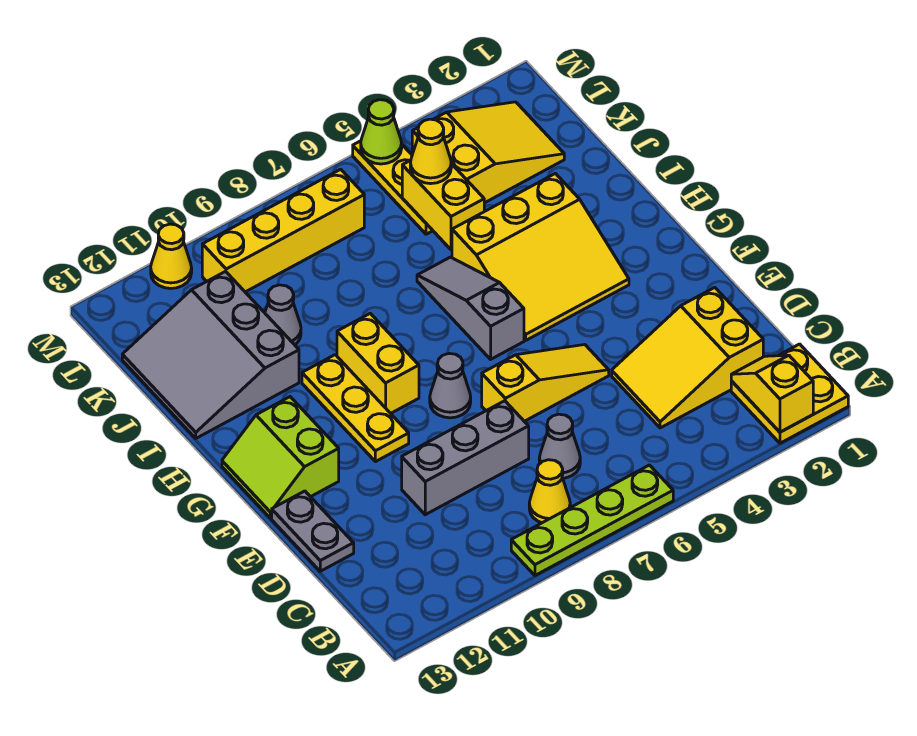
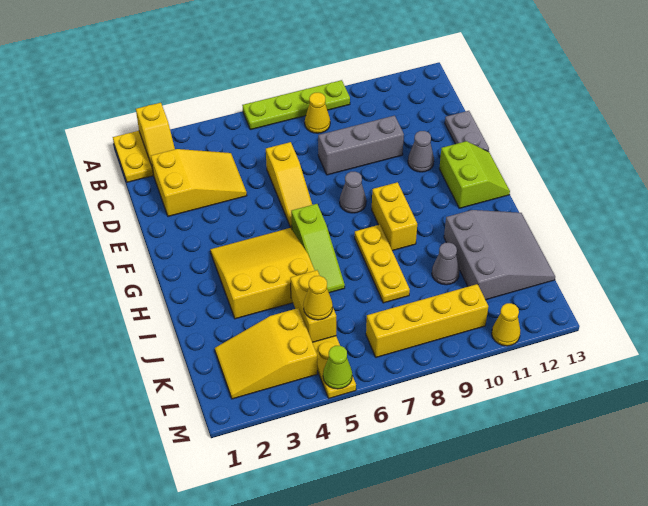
grey 1x1 cone [539,414,580,478] -> grey 1x1 cone moved to [408,131,434,172]
yellow 1x3 slope [482,345,609,421] -> yellow 1x3 slope turned to [266,142,312,229]
yellow 1x3 plate [302,355,409,462] -> yellow 1x3 plate moved to [355,225,410,303]
grey 1x3 slope [417,257,524,359] -> lime 1x3 slope [291,204,345,293]

